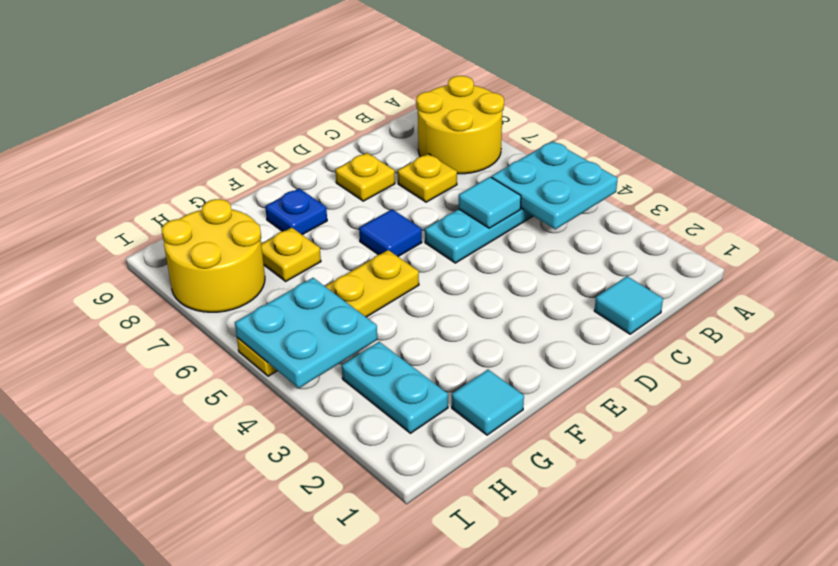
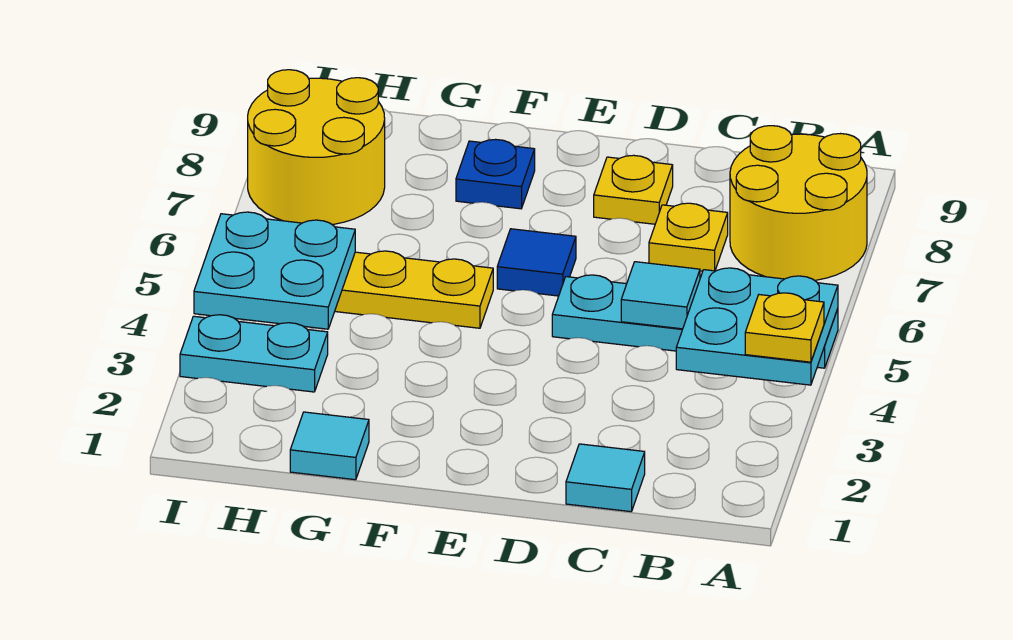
yellow 1x1 plate [261,228,321,281] -> yellow 1x1 plate moved to [745,293,824,362]
cyan 1x2 plate [342,342,448,433] -> cyan 1x2 plate turned to [180,315,328,392]

